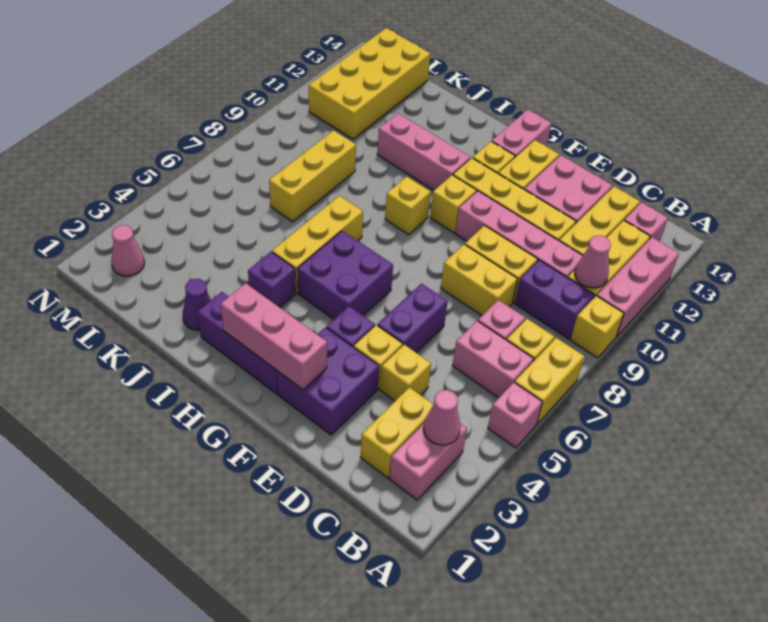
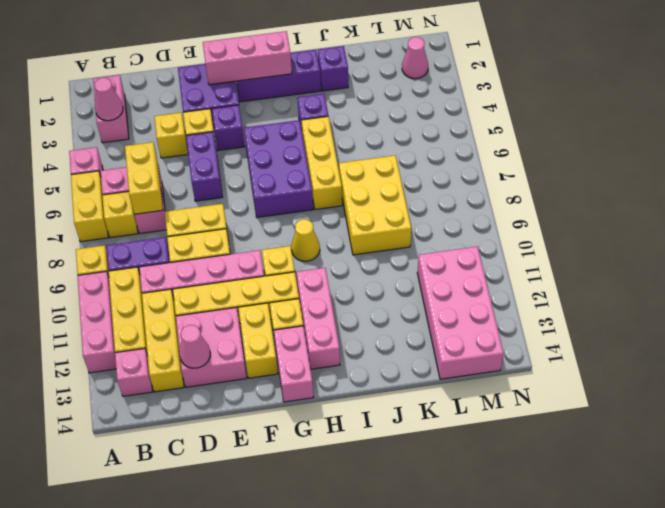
pink 1x1 cone [575,236,611,288] -> pink 1x1 cone moved to [179,325,210,368]
yellow 1x2 brick [361,387,433,478] -> yellow 1x2 brick moved to [125,142,163,214]
purple 2x2 brick [297,231,393,319] -> purple 2x3 brick [244,120,313,217]
yellow 1x1 brick [385,176,431,234] -> yellow 1x1 cone [291,219,320,261]
pink 1x3 brick [377,113,471,190] -> pink 1x3 brick turned to [296,268,340,369]
purple 1x1 cone [183,279,211,330] -> purple 1x1 brick [318,46,348,91]
yellow 1x3 brick [269,130,356,222] -> yellow 2x3 brick [339,155,411,255]
yellow 2x4 brick [309,28,430,139] -> pink 2x4 brick [417,247,504,379]

